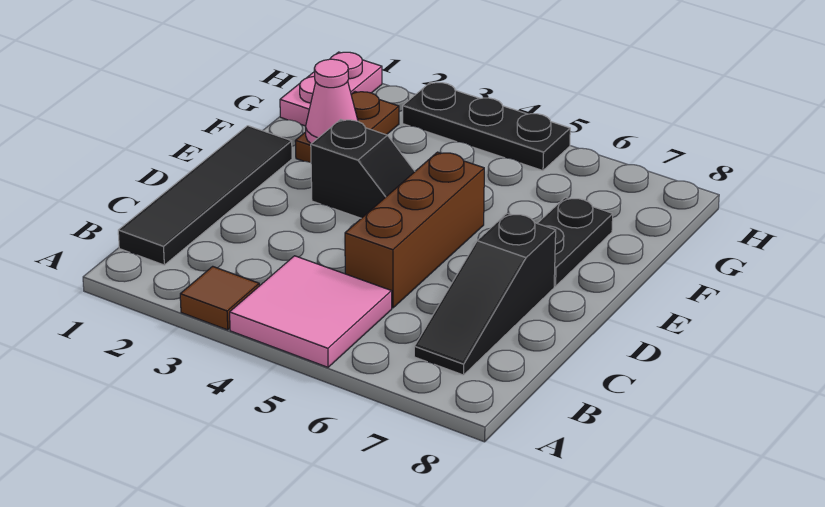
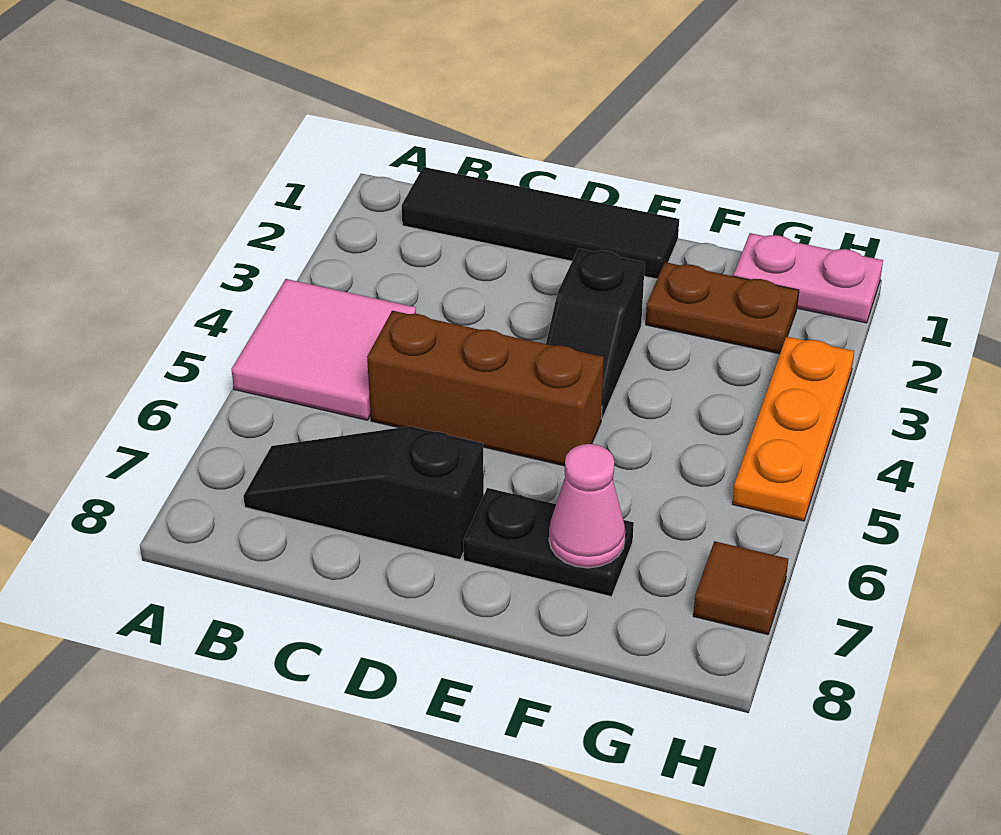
brown 1x1 tile [180,266,259,330] -> brown 1x1 tile moved to [693,541,788,635]
pink 1x1 cone [306,59,358,144] -> pink 1x1 cone moved to [549,444,625,568]
black 1x3 plate [403,82,570,171] -> orange 1x3 plate [732,336,854,521]

